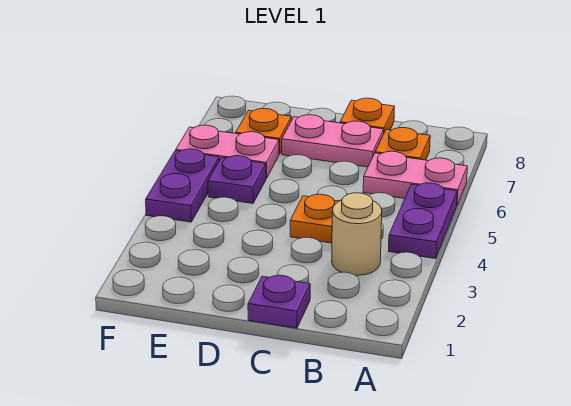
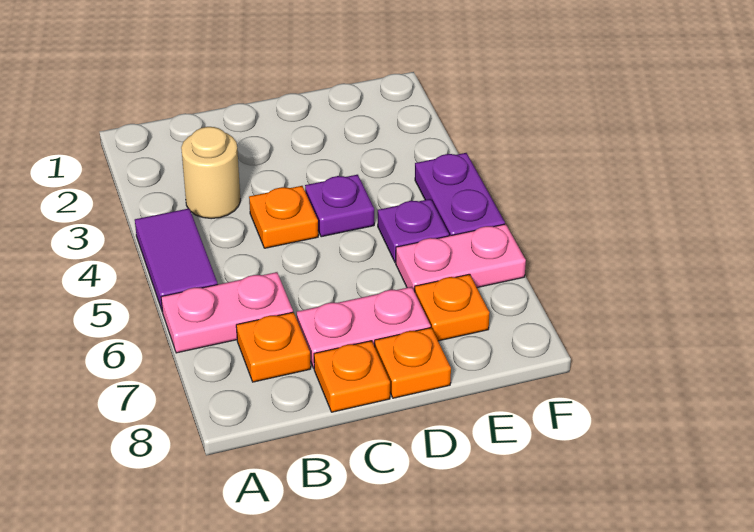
purple 1x2 plate [389,183,457,259] -> purple 1x2 tile [135,208,218,312]
purple 1x1 plate [248,275,310,328] -> purple 1x1 plate moved to [305,175,374,237]
none -> orange 1x1 plate [375,328,451,398]

